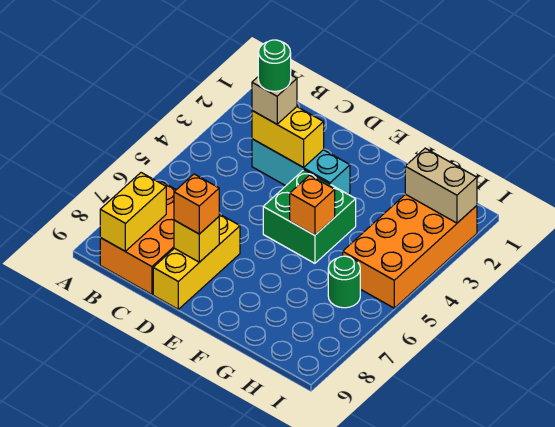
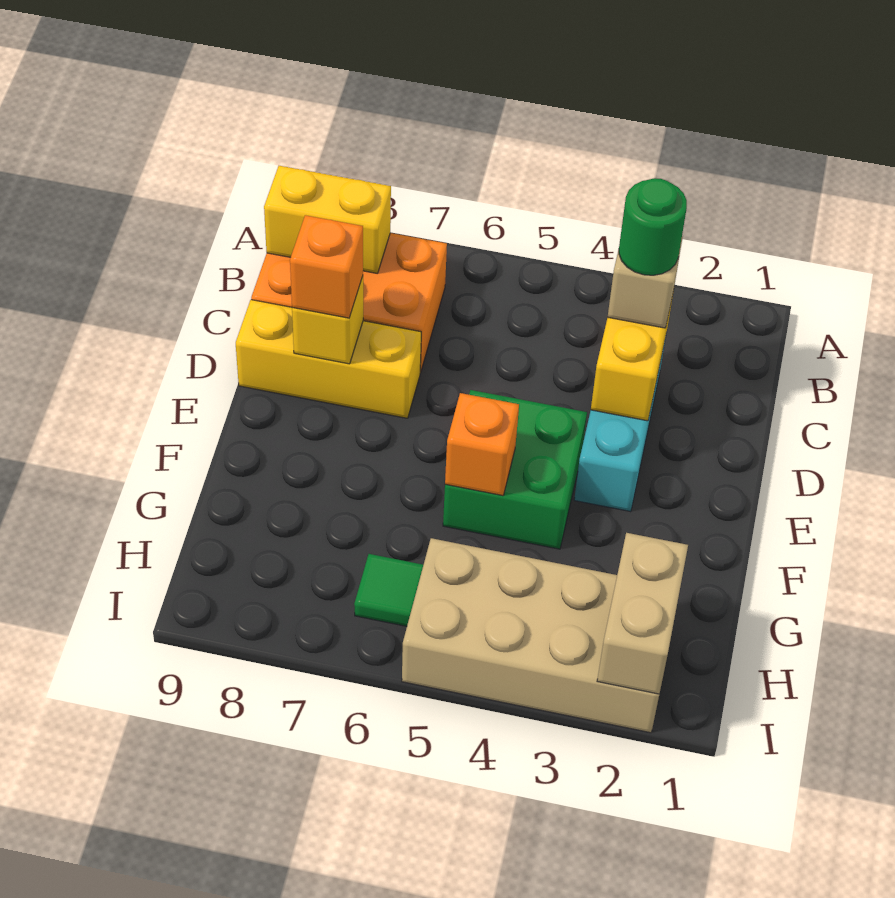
orange 2x4 brick [343,194,477,308] -> tan 2x4 brick [402,538,659,733]
green 1x1 round brick [328,256,360,308] -> green 1x1 tile [354,554,423,626]

